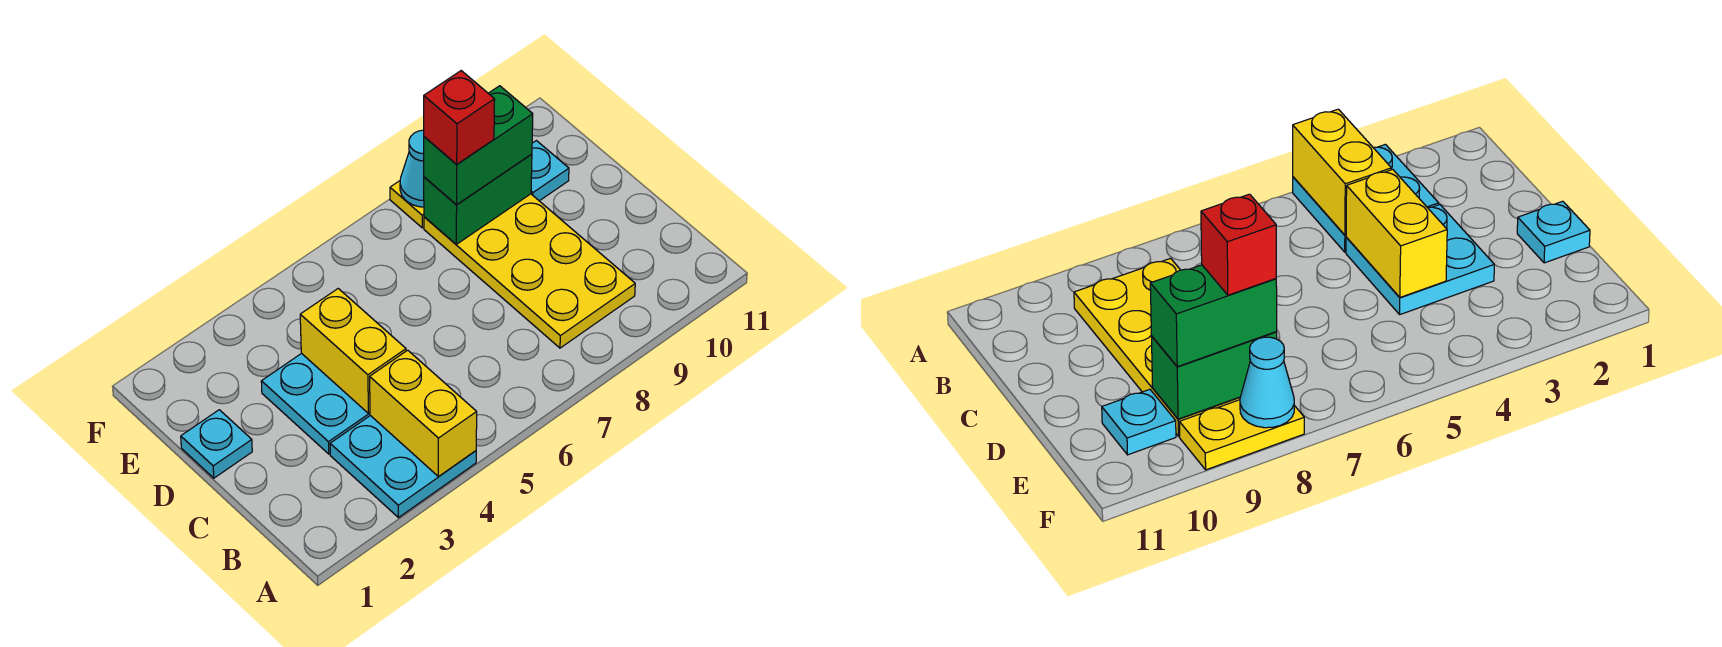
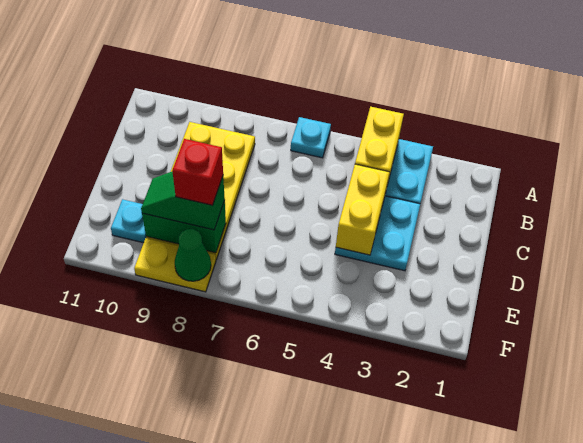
cyan 1x1 plate [181,410,252,478] -> cyan 1x1 plate moved to [291,117,331,158]
green 1x2 brick [424,86,533,205] -> green 1x2 slope [141,172,225,230]
cyan 1x1 cone [400,130,424,207] -> green 1x1 cone [175,229,211,281]

